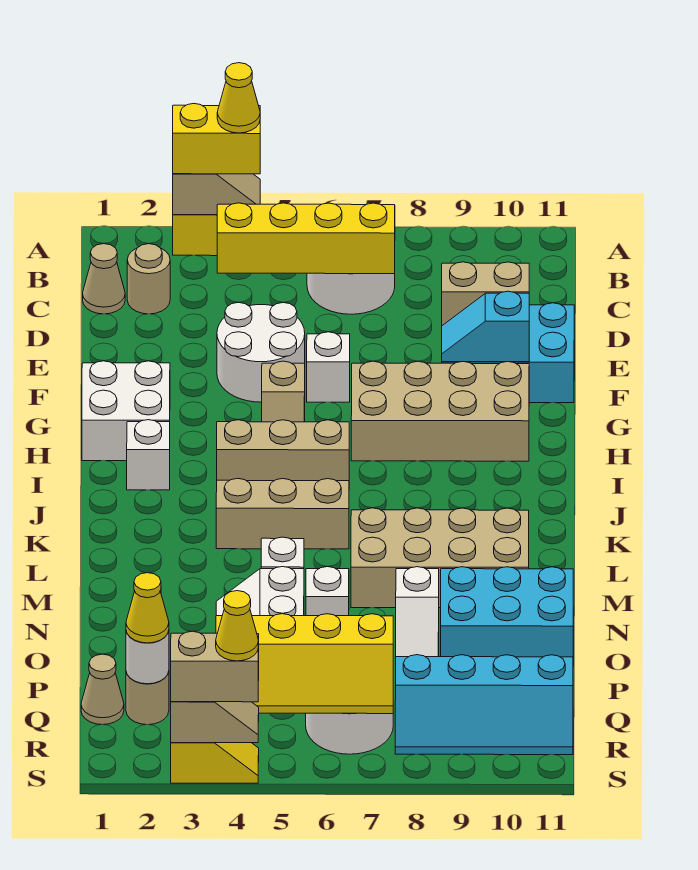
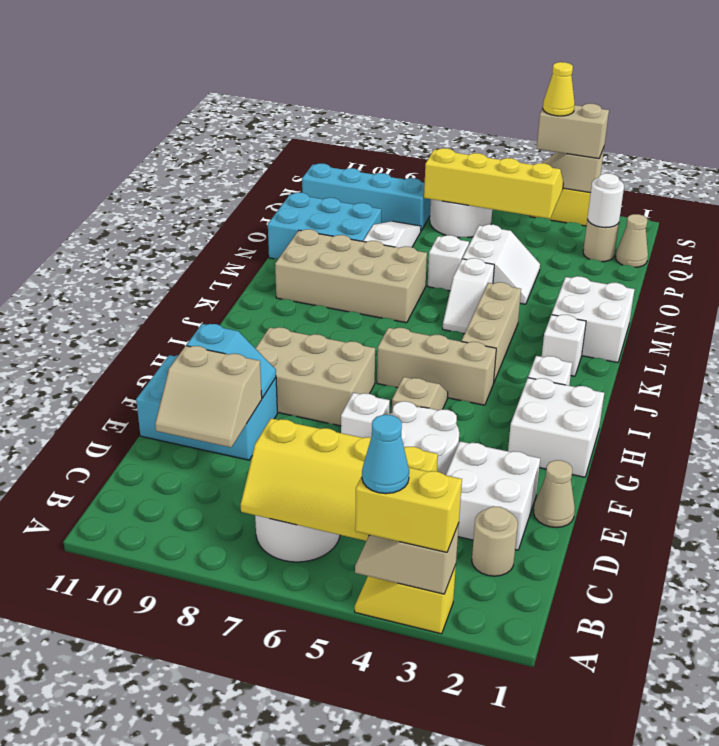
yellow 1x1 cone [217,63,260,133] -> cyan 1x1 cone [362,415,409,494]
tan 1x1 cone [83,244,125,314] -> tan 1x1 cone moved to [534,460,575,527]
none -> white 2x2 brick [446,441,540,550]
tan 2x4 brick [351,361,529,461] -> tan 2x3 brick [255,327,375,426]
none -> white 1x1 brick [542,315,586,376]
tan 1x3 brick [216,479,349,549] -> tan 1x3 brick turned to [461,282,521,382]
none -> white 2x2 brick [552,276,635,363]
yellow 1x1 cone [126,573,169,643] -> none

